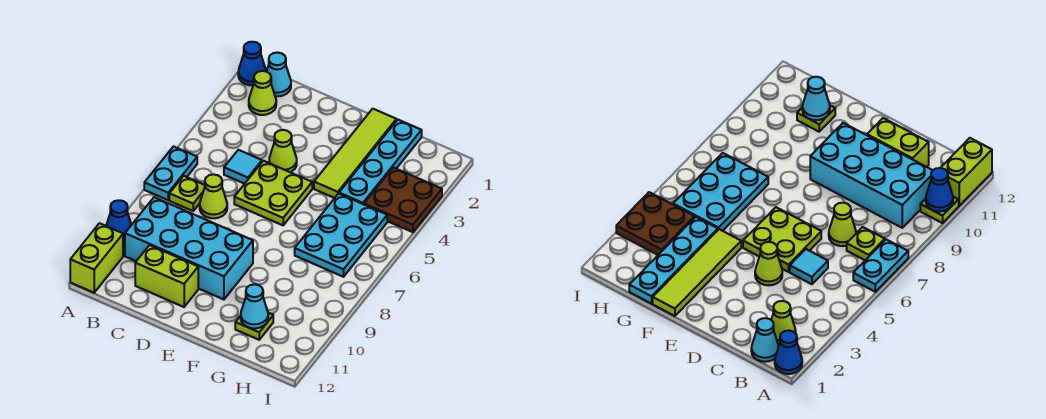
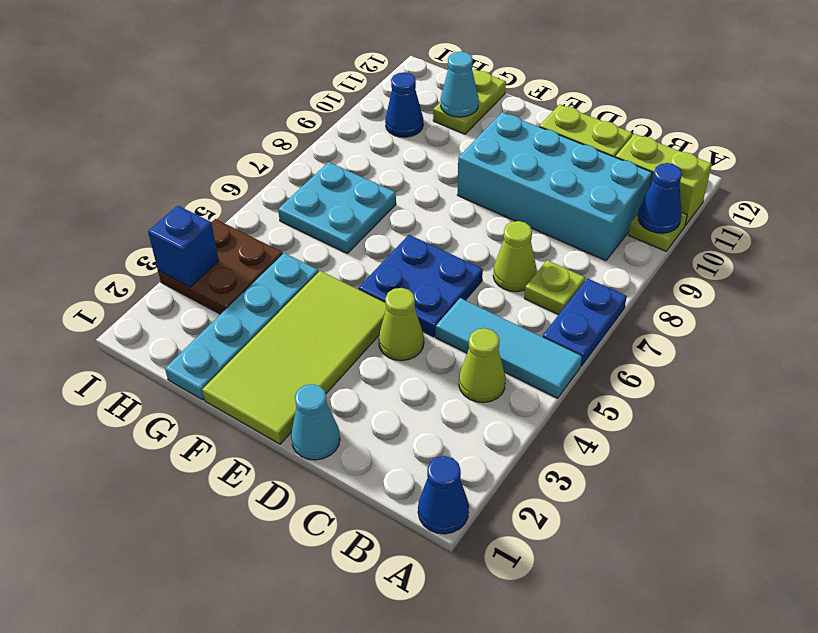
cyan 1x2 plate [144,146,197,200] -> blue 1x2 plate [542,278,627,366]
lime 1x2 brick [70,223,123,293] -> lime 1x2 brick turned to [615,134,712,226]
cyan 1x1 cone [267,52,291,96] -> cyan 1x1 cone moved to [291,384,340,460]
lime 1x1 cone [249,71,276,115] -> lime 1x1 cone moved to [459,328,506,403]
cyan 1x1 tile [224,150,262,184] -> cyan 1x3 tile [436,298,582,398]
lime 2x2 plate [234,161,312,225] -> blue 2x2 plate [358,235,483,337]
lime 1x4 tile [314,109,396,198] -> lime 2x4 tile [202,271,386,444]
cyan 2x3 plate [295,194,387,277] -> cyan 2x2 plate [278,162,396,253]
lime 1x1 plate [235,313,273,340] -> lime 1x2 plate [433,69,506,134]
none -> blue 1x1 cone [385,72,423,137]
none -> blue 1x1 brick [148,206,219,287]

